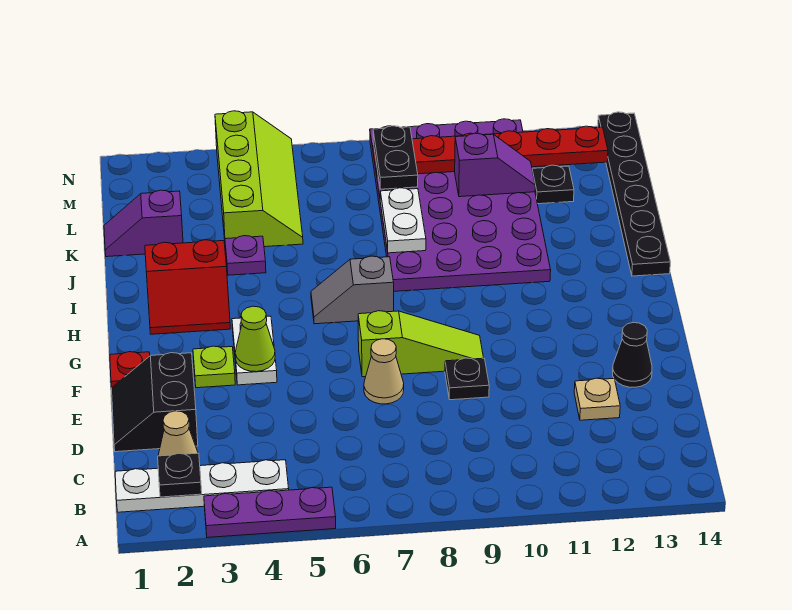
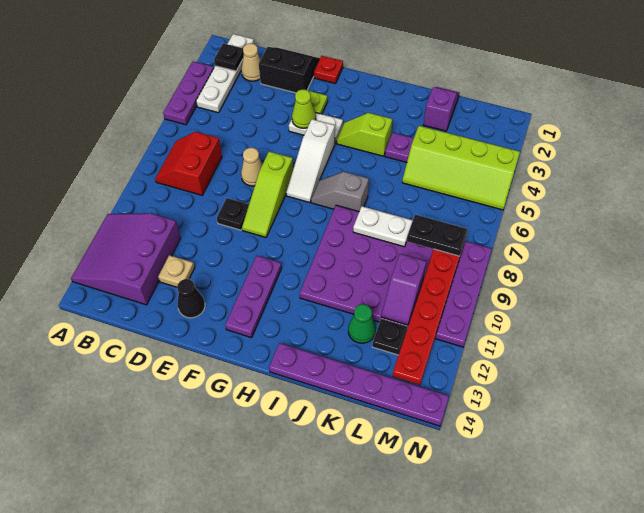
none -> purple 3x3 slope [71,213,181,305]
none -> white 1x3 slope [286,119,335,203]
none -> purple 1x3 plate [225,256,282,338]
red 2x2 slope [145,240,230,334] -> red 2x2 slope moved to [155,132,222,195]
none -> lime 1x2 slope [337,113,392,156]
grey 1x2 slope [311,256,394,324] -> grey 1x2 slope turned to [311,172,369,211]
black 1x6 plate [598,112,670,276] -> purple 1x6 plate [269,343,449,426]
none -> green 1x1 cone [348,304,376,343]

